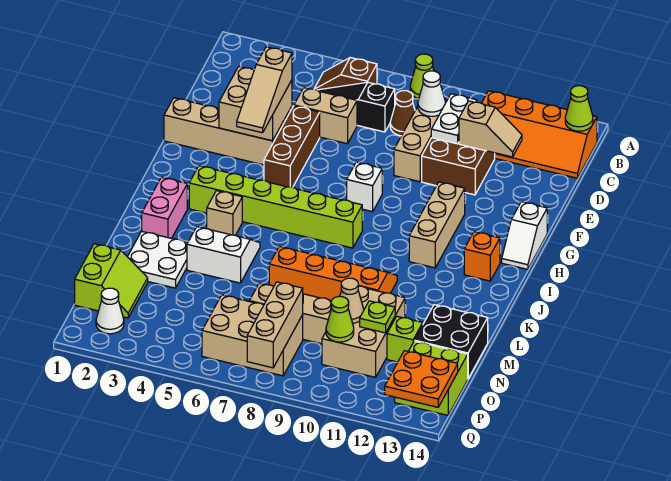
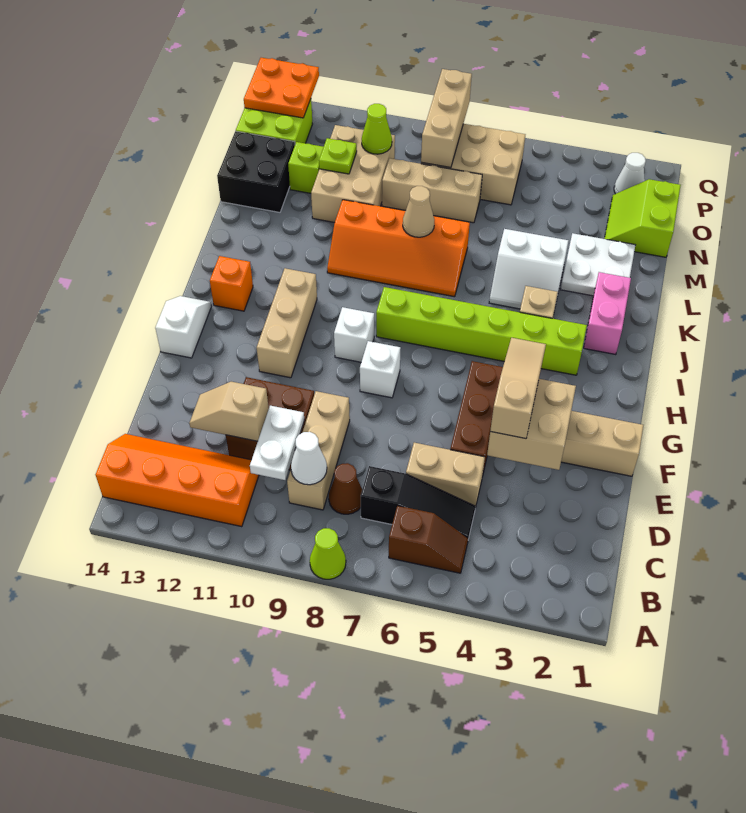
lime 1x1 cone [565,86,593,131] -> none
none -> white 1x1 brick [334,307,374,362]
tan 1x1 cone [340,278,364,323] -> tan 1x1 cone moved to [403,186,434,237]

